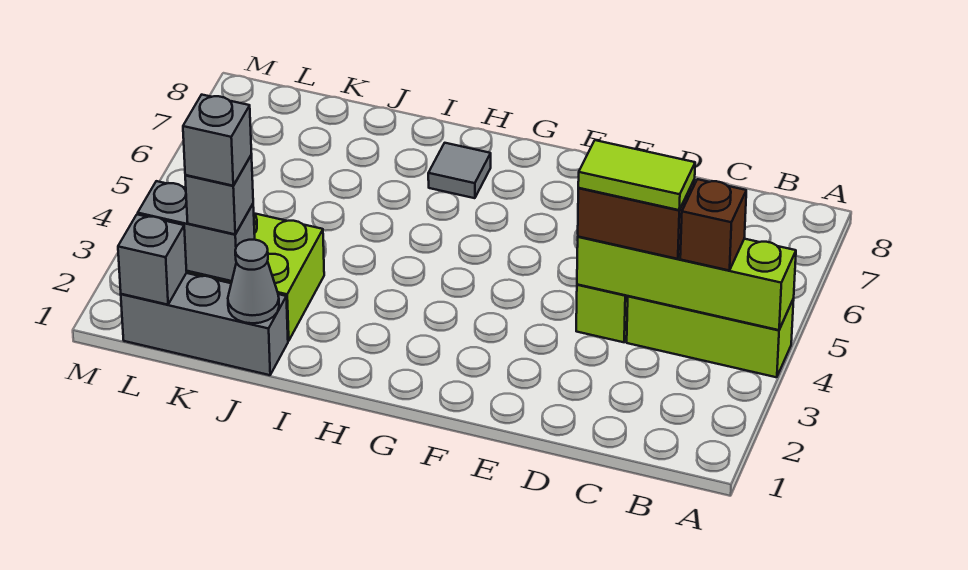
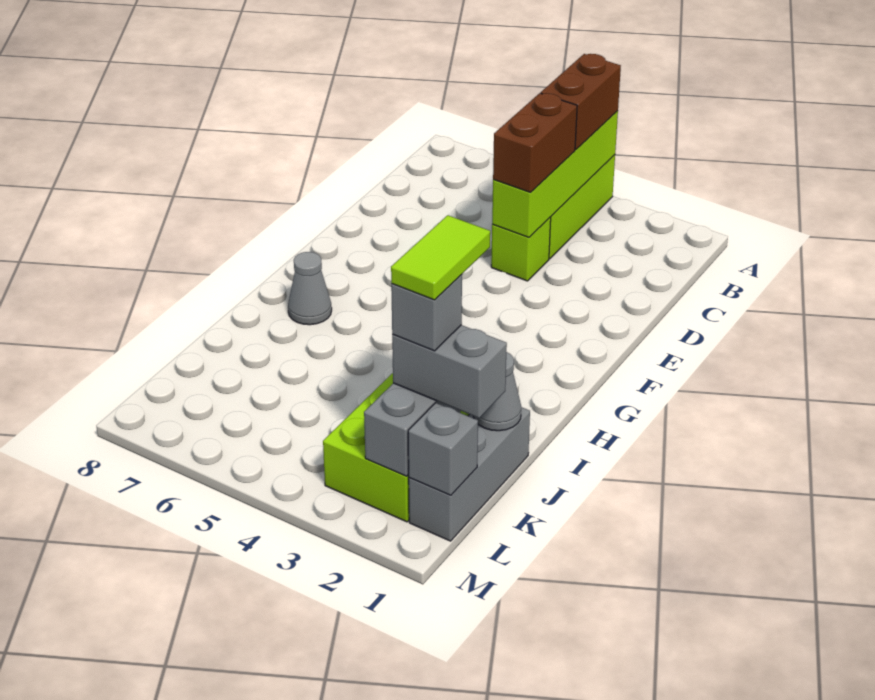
brown 1x1 brick [680,179,746,270] -> brown 1x2 brick [541,54,621,150]
lime 1x2 tile [578,140,695,210] -> lime 1x2 tile moved to [391,215,490,300]
grey 1x1 tile [428,143,491,198] -> grey 1x1 cone [288,252,332,325]
grey 1x1 brick [185,155,253,234] -> grey 1x2 brick [392,325,507,418]

